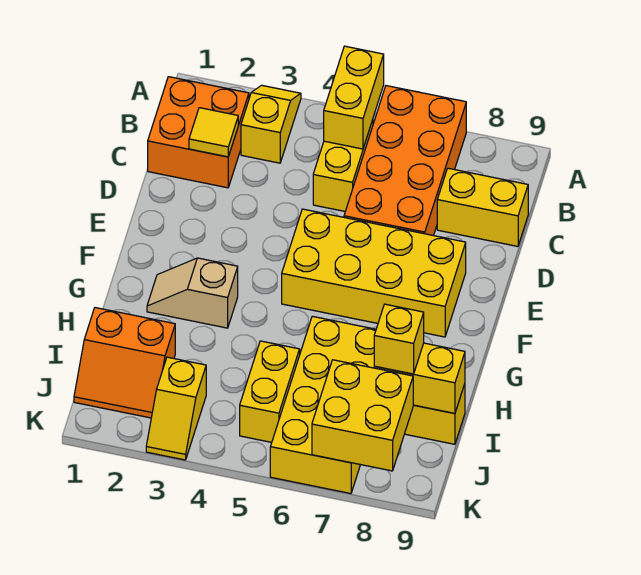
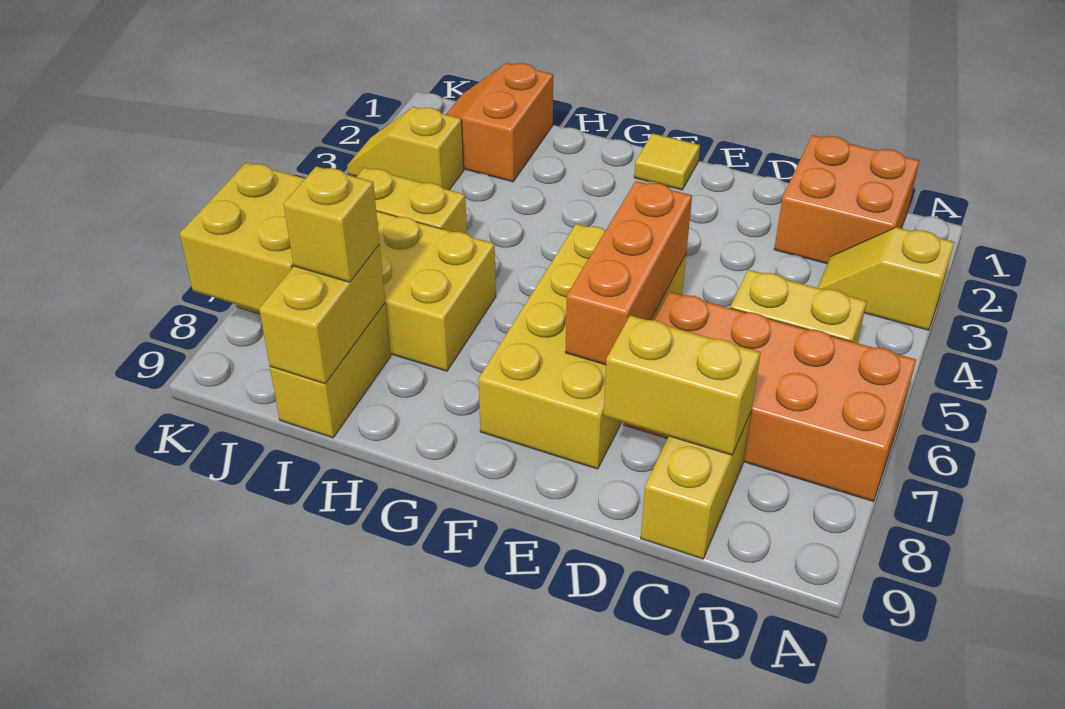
yellow 1x2 slope [241,85,301,163] -> yellow 1x2 slope turned to [818,227,954,330]
yellow 1x2 brick [324,46,384,149] -> yellow 1x2 brick moved to [604,315,761,455]
yellow 1x1 tile [189,108,238,157] -> yellow 1x1 tile moved to [634,133,700,190]
none -> orange 1x3 brick [565,181,692,365]
tan 1x2 slope [147,258,238,328] -> none

